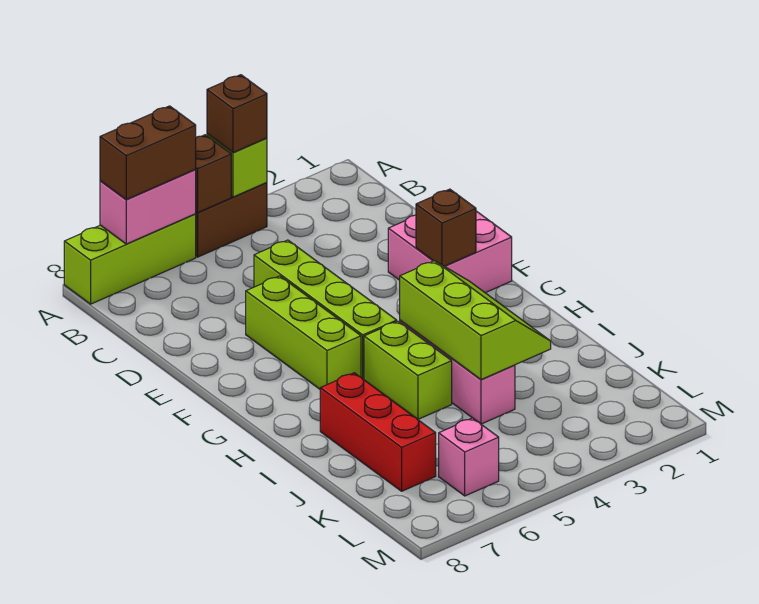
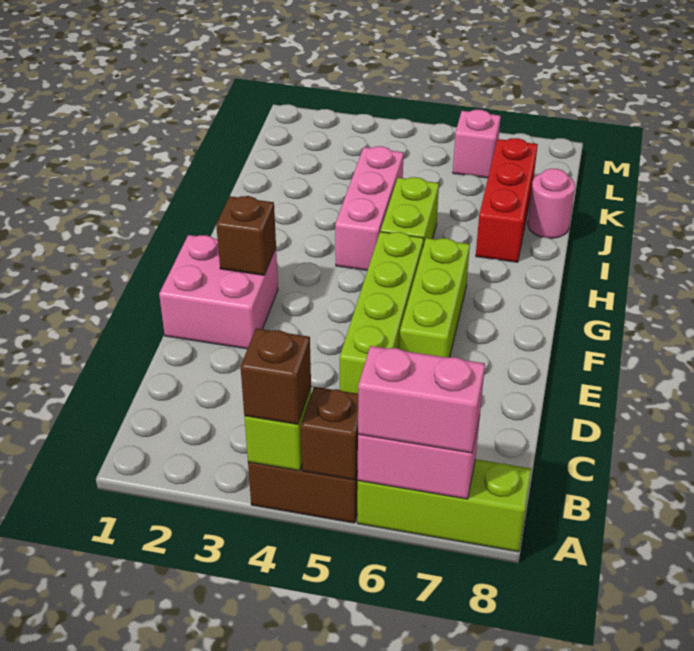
brown 1x2 brick [100,106,196,200] -> pink 1x2 brick [358,346,485,453]
lime 2x3 slope [400,261,551,380] -> none
none -> pink 1x1 round brick [528,169,575,238]

